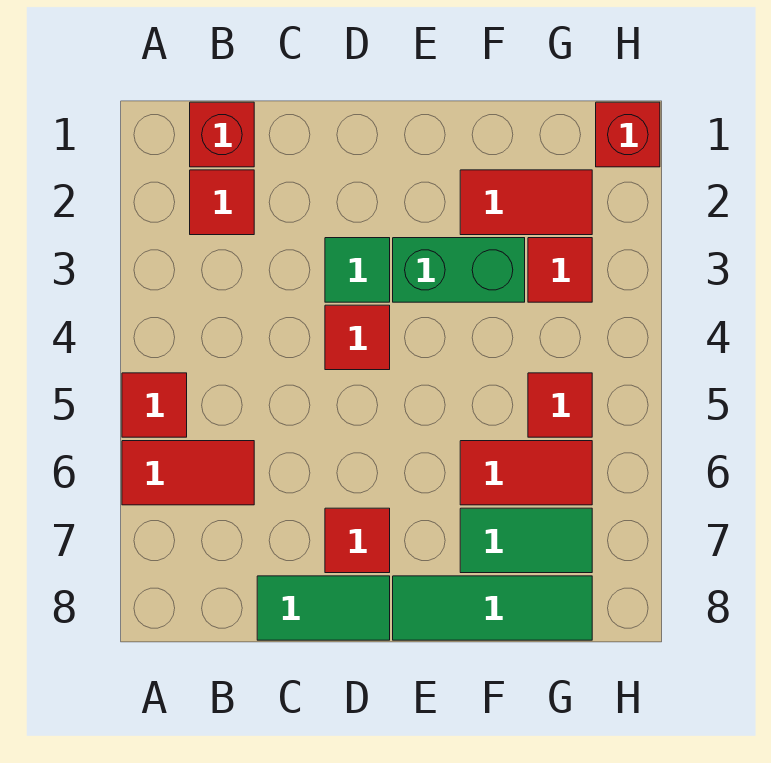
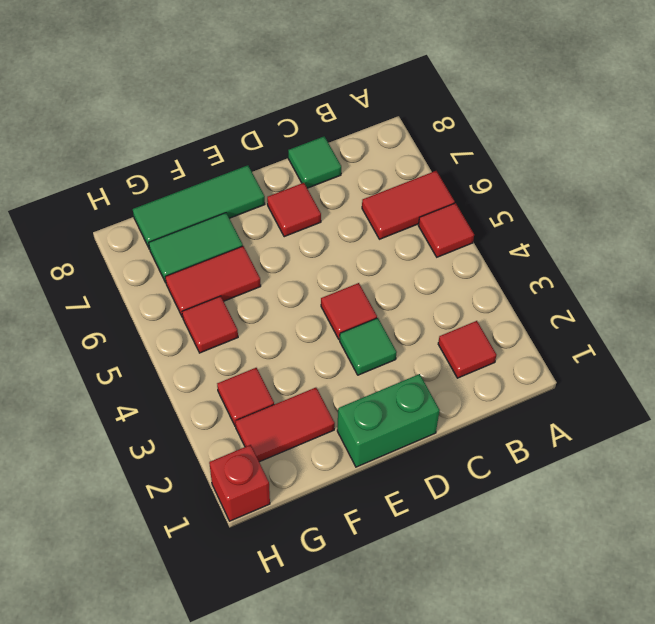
red 1x1 brick [190,102,254,167] -> none
green 1x2 tile [257,576,390,640] -> green 1x1 tile [288,136,341,188]
green 1x2 brick [393,238,525,302] -> green 1x2 brick moved to [337,374,440,467]

